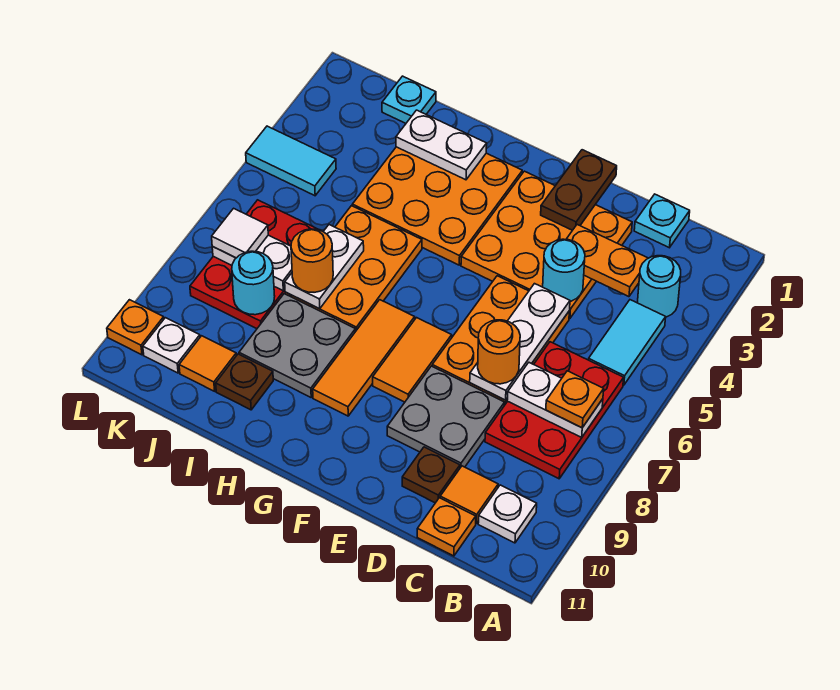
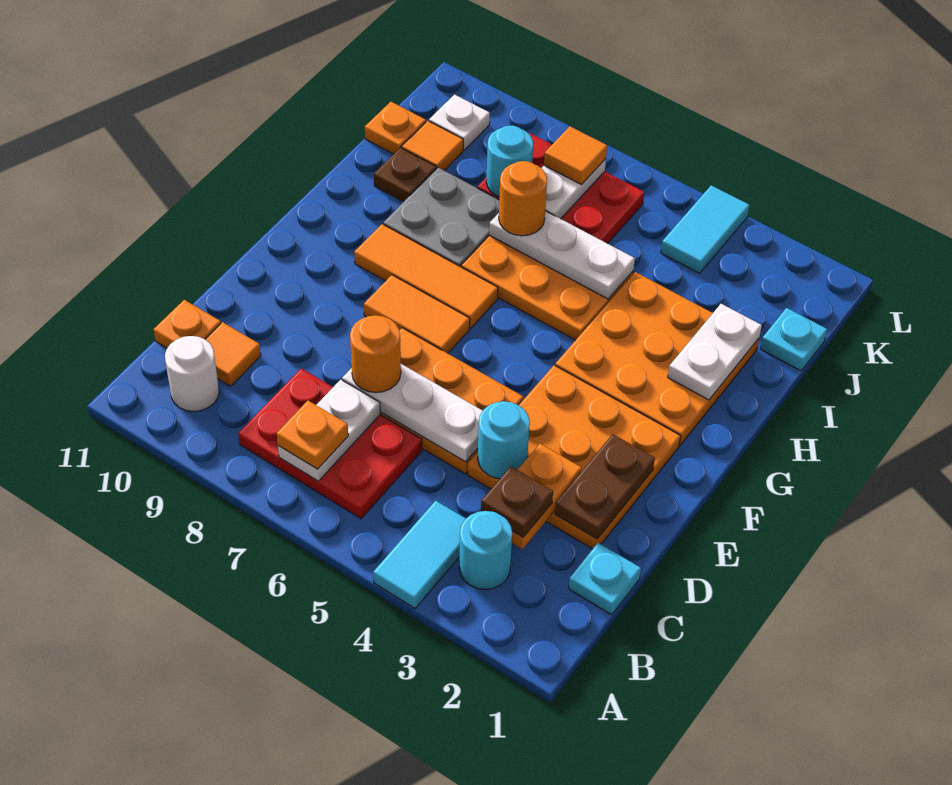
cyan 1x2 tile [589,300,666,385] -> cyan 1x2 tile turned to [373,501,466,608]
white 1x1 plate [478,485,537,543] -> white 1x1 round brick [165,336,219,412]
grey 2x2 plate [387,366,505,468] -> none
brown 1x1 plate [402,447,460,503] -> brown 1x1 plate moved to [481,466,553,537]
brown 1x2 plate [541,150,617,230] -> brown 1x2 plate turned to [555,434,655,539]
white 1x2 plate [285,225,364,309] -> white 1x3 plate [489,211,635,299]
white 1x1 tile [212,208,268,258] -> orange 1x1 tile [544,126,607,185]
orange 1x1 plate [107,300,164,355] -> orange 1x1 plate moved to [365,102,426,154]

